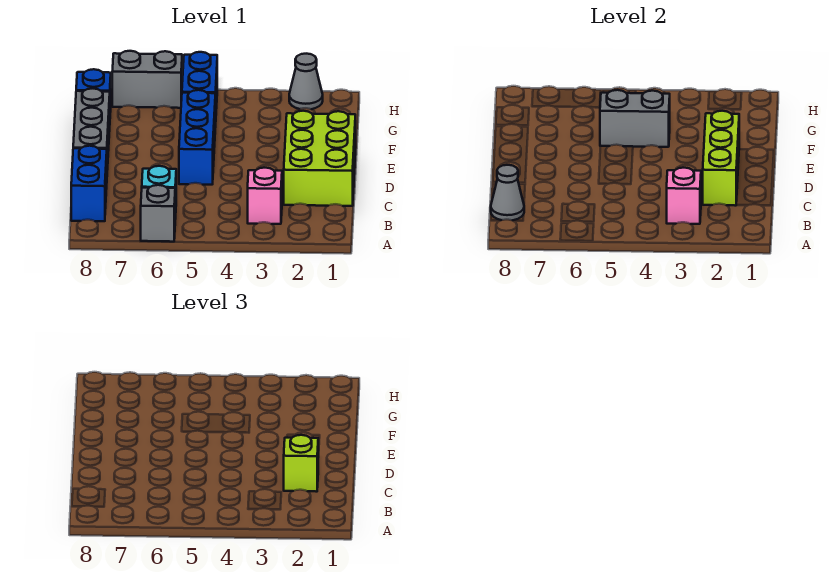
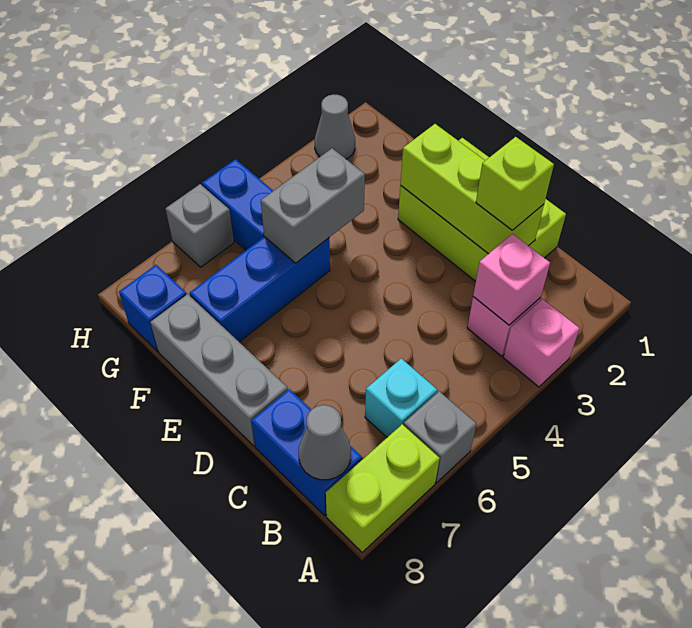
none -> pink 1x1 brick [503,299,580,387]
none -> lime 1x2 brick [326,424,440,552]
blue 1x3 brick [179,90,215,185] -> blue 1x3 brick turned to [190,237,330,342]
grey 1x2 brick [112,51,182,108] -> grey 1x1 brick [166,184,234,267]

